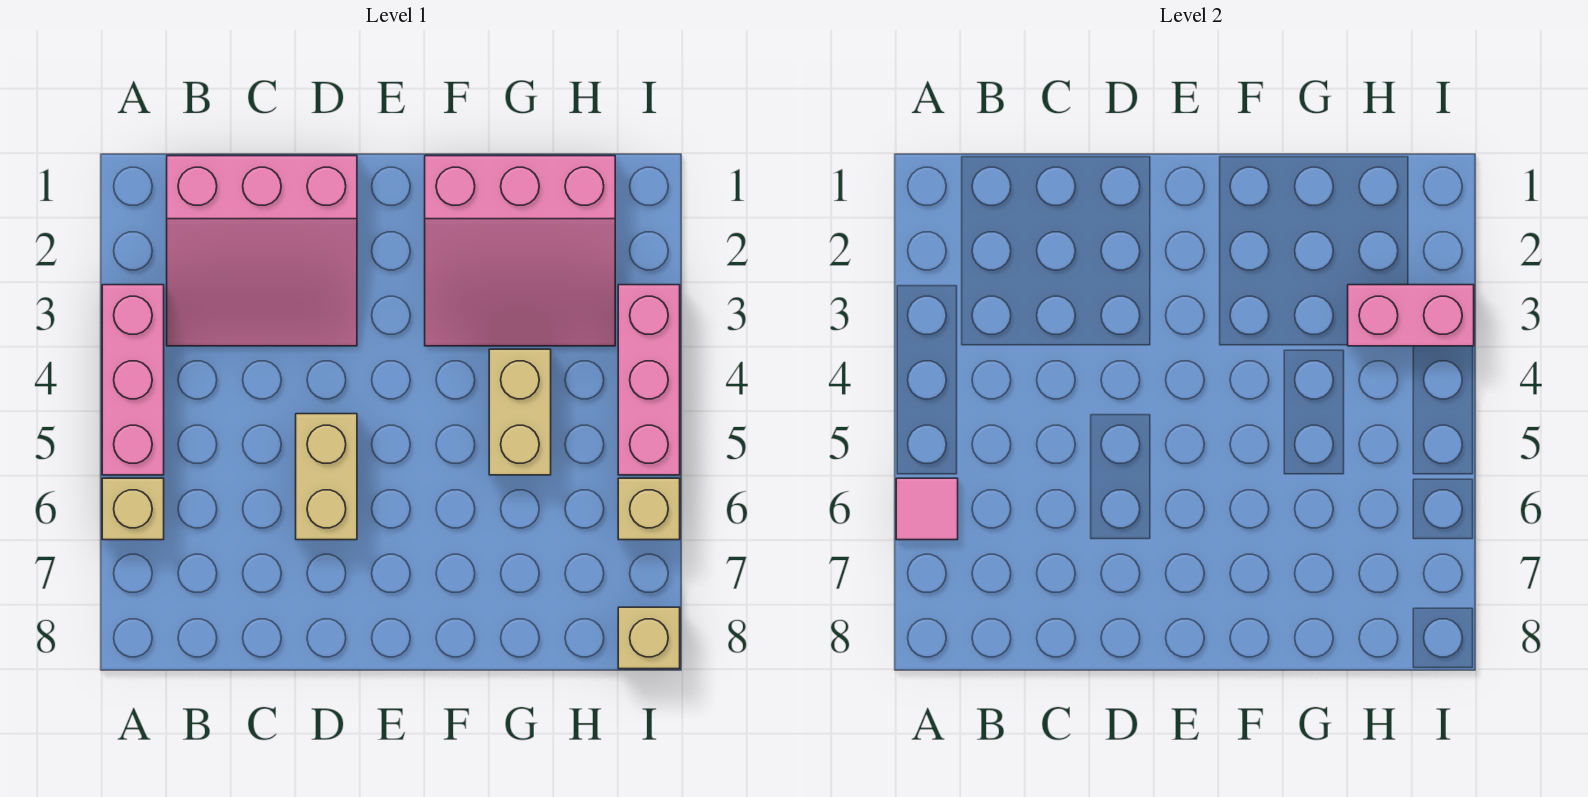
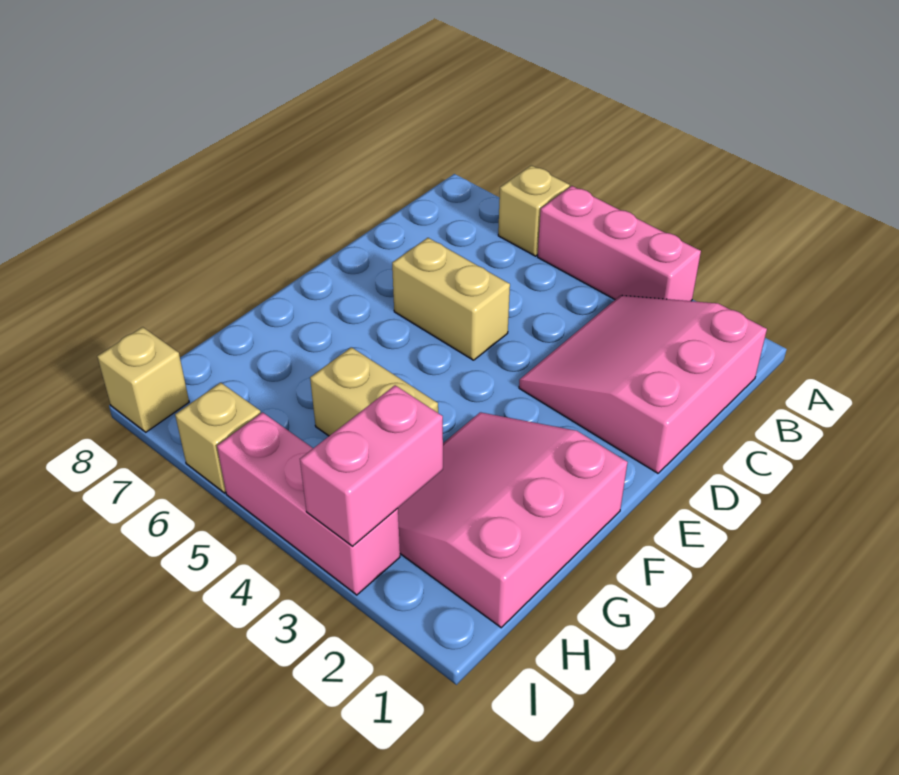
pink 1x1 tile [896,478,958,540] -> none

